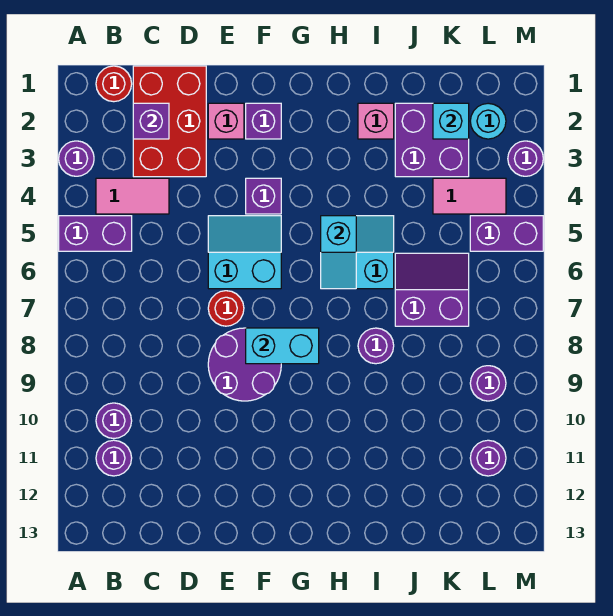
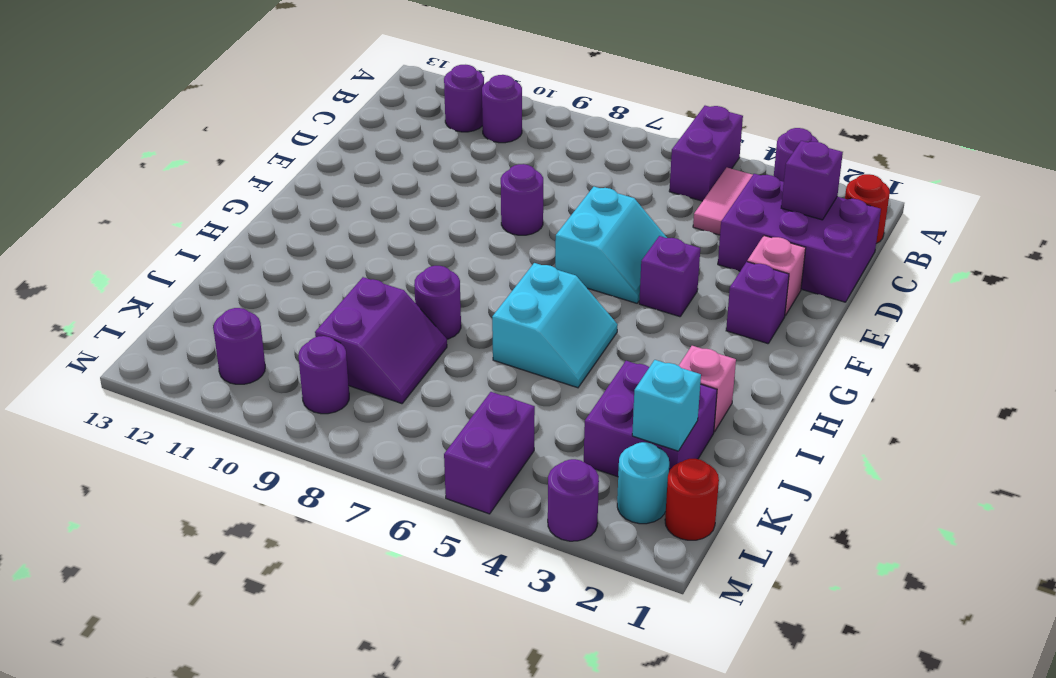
red 2x3 brick [133,66,206,177] -> purple 2x3 brick [718,174,881,302]
red 1x1 round brick [208,291,244,326] -> red 1x1 round brick moved to [665,459,719,540]
purple 2x2 round brick [208,328,281,401] -> purple 1x1 round brick [501,164,543,235]
cyan 1x2 brick [246,328,319,364] -> none
cyan 1x2 slope [321,216,356,289] -> none
purple 2x2 slope [395,253,469,326] -> purple 2x2 slope moved to [315,277,447,404]
pink 1x2 tile [433,178,506,214] -> none

